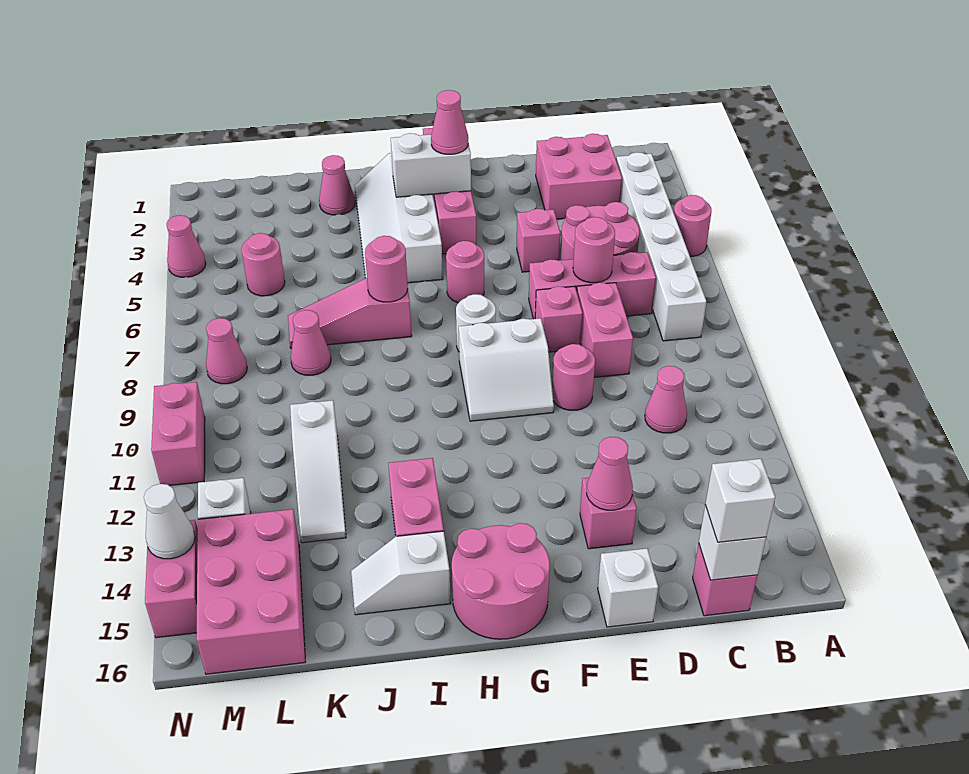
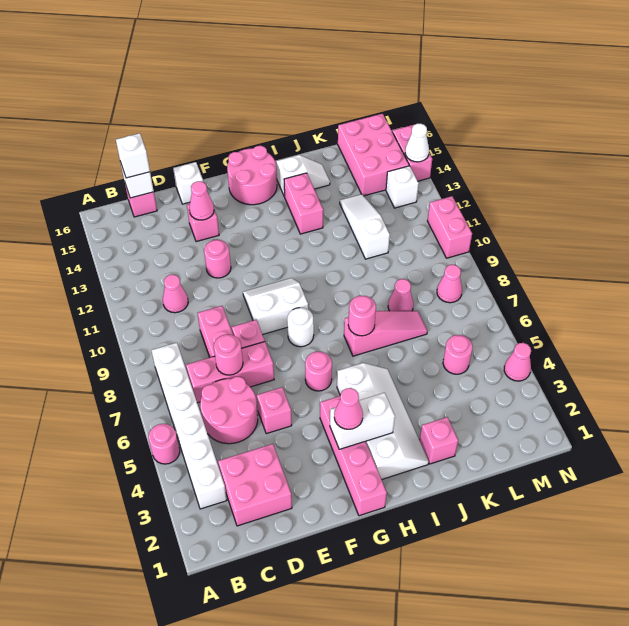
pink 1x1 round brick [552,344,595,410] -> pink 1x1 round brick moved to [204,240,231,278]
pink 1x1 cone [319,155,355,215] -> pink 1x1 brick [419,417,458,464]

